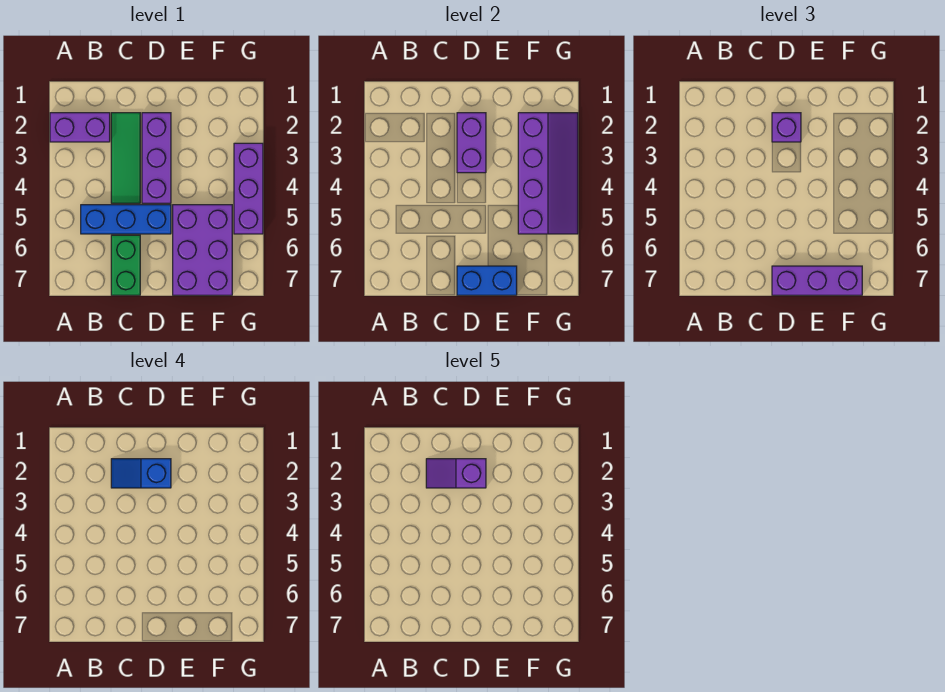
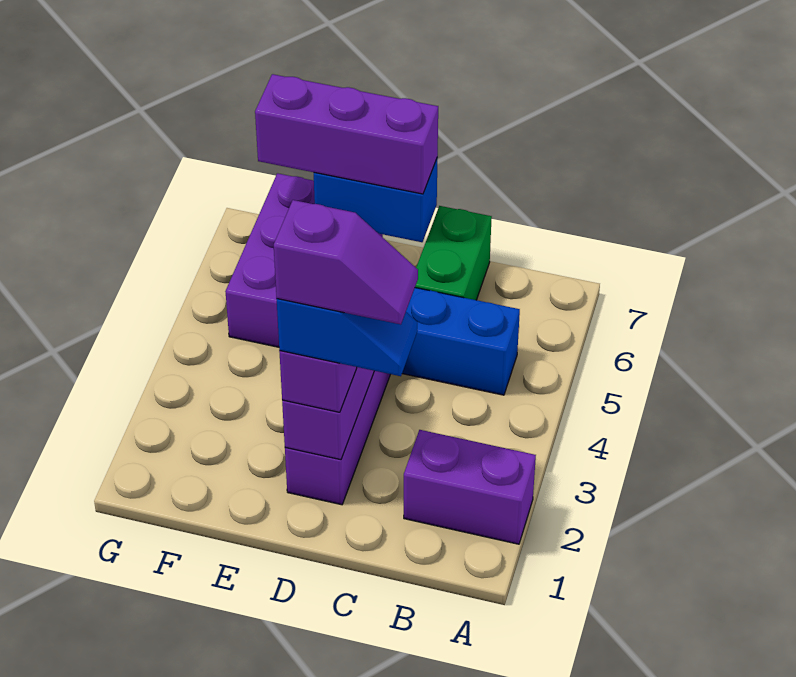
green 1x3 tile [111,113,140,203] -> none
purple 2x4 slope [518,113,578,234] -> none
purple 1x3 brick [234,143,263,234] -> none

